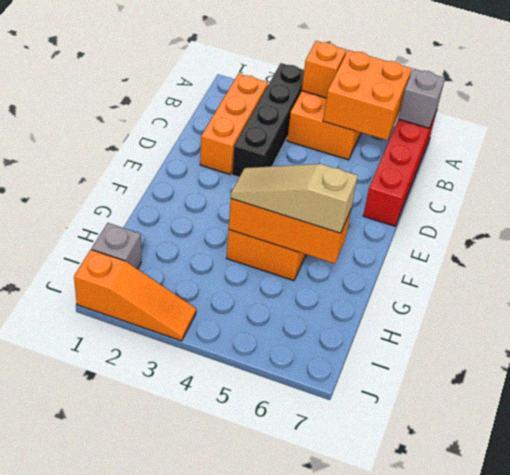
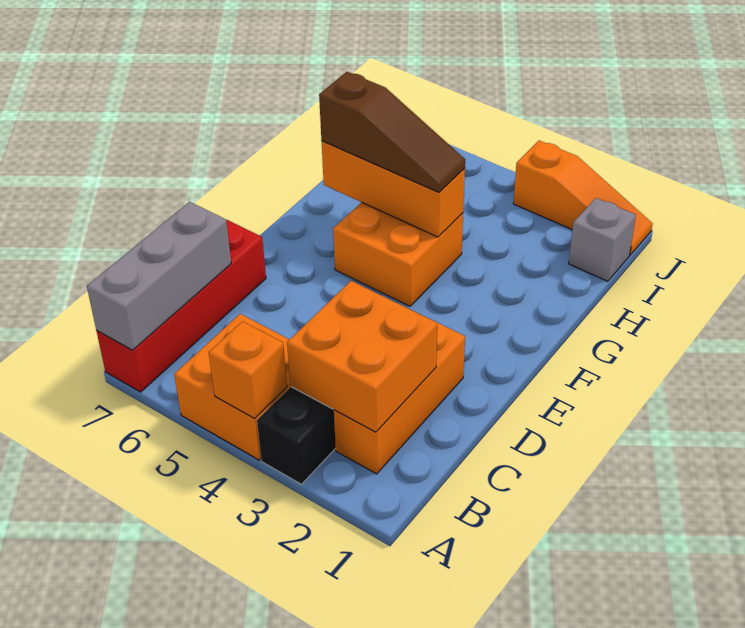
orange 2x2 brick [323,50,412,140] -> orange 2x2 brick moved to [287,281,437,432]
grey 1x1 brick [398,69,445,128] -> grey 1x3 brick [87,202,231,350]
tan 1x3 slope [231,164,358,233] -> brown 1x3 slope [319,72,465,192]
orange 1x3 slope [74,250,196,341] -> orange 1x3 slope turned to [513,141,653,255]

